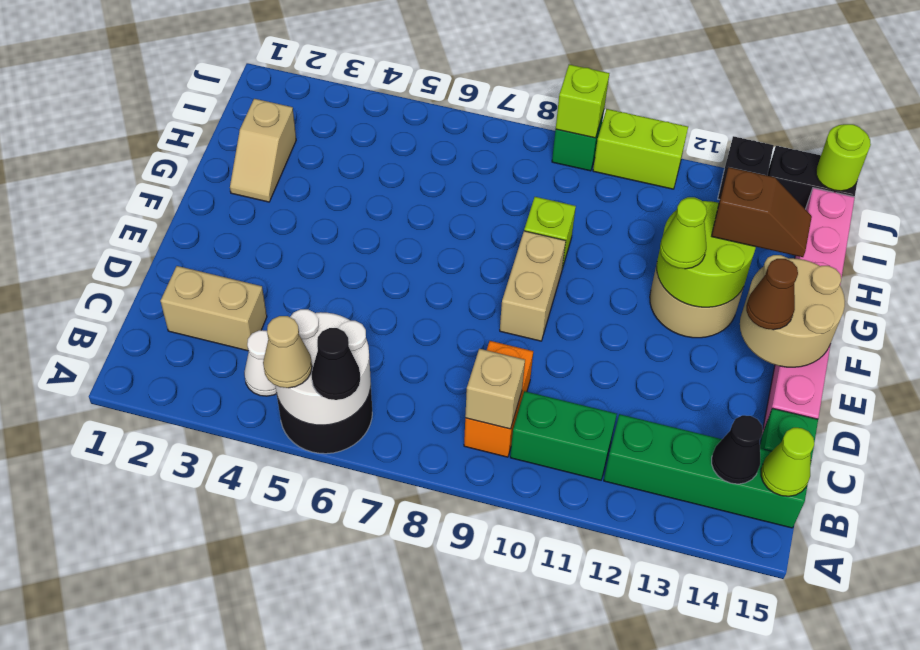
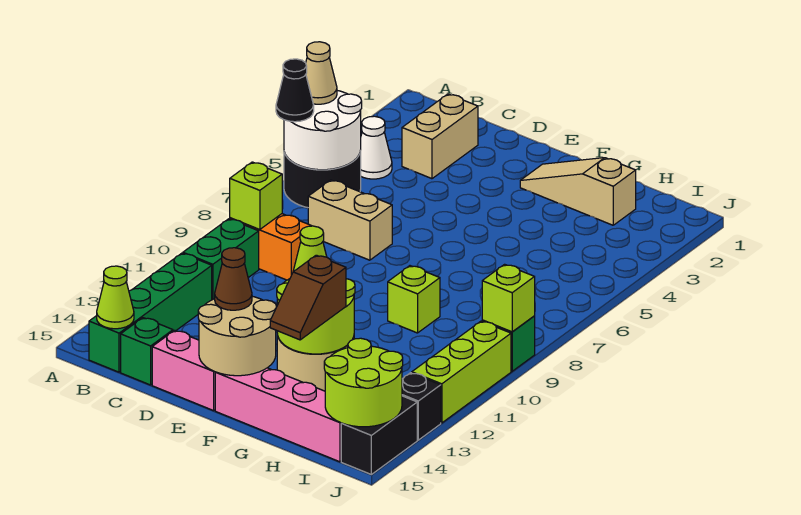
tan 1x1 brick [465,349,525,429] -> lime 1x1 brick [230,162,282,230]
black 1x1 cone [712,415,763,484] -> none
tan 1x2 brick [500,231,566,341] -> tan 1x2 brick moved to [308,180,392,260]
tan 1x2 slope [230,99,296,202] -> tan 1x3 slope [520,158,636,225]
lime 1x2 brick [593,109,688,189] -> lime 1x3 brick [412,321,511,423]
lime 1x1 round brick [816,124,871,191] -> lime 2x2 round brick [324,338,403,427]

